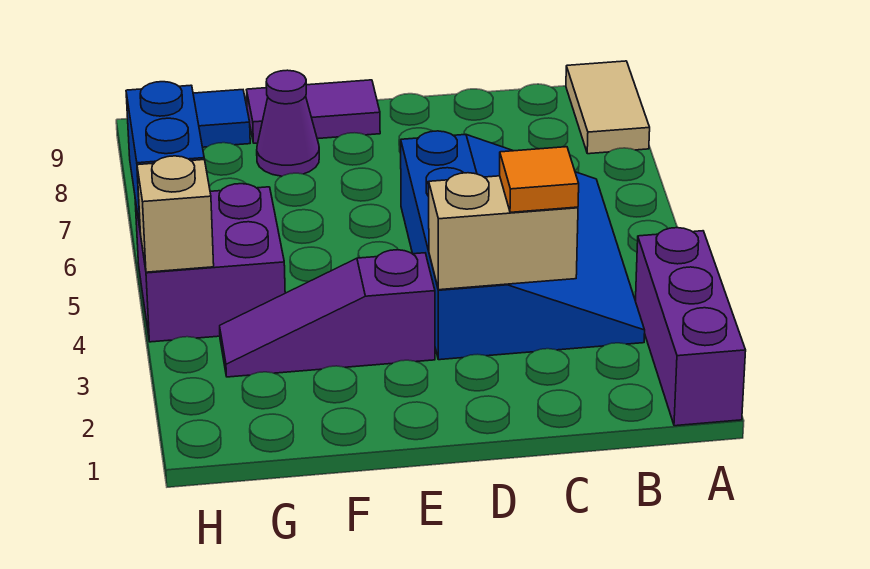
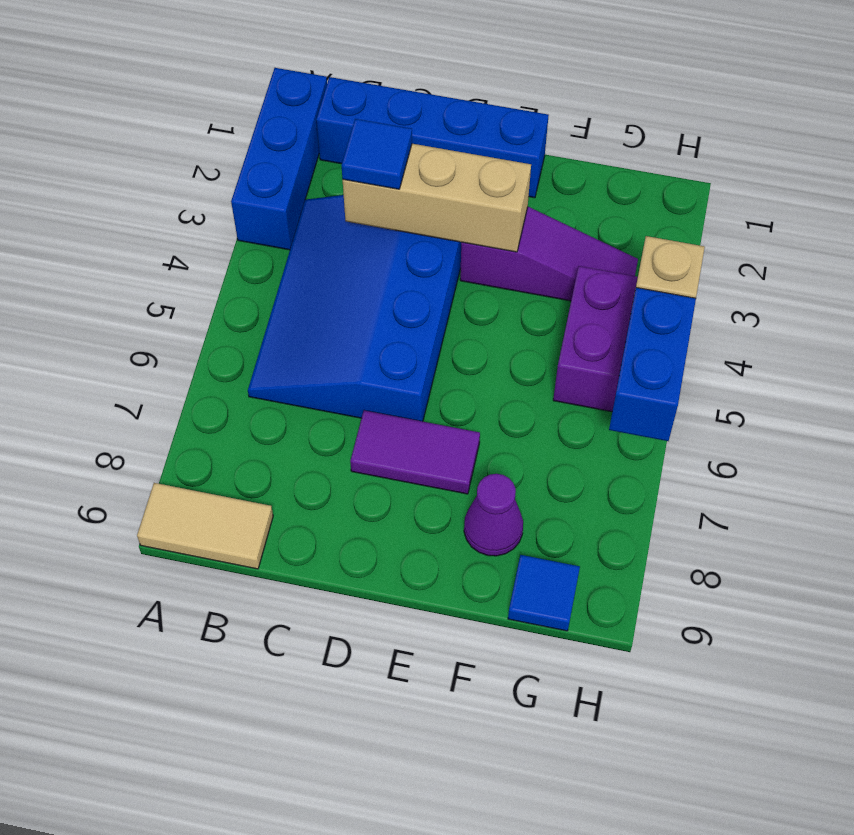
purple 1x3 brick [636,228,746,426] -> blue 1x3 brick [231,68,327,250]
tan 1x2 tile [566,61,650,154] -> tan 1x2 tile turned to [137,483,273,569]
none -> blue 1x4 brick [316,77,549,198]
tan 1x2 brick [429,173,578,290] -> tan 1x3 brick [343,144,531,252]
orange 1x1 tile [500,147,579,212] -> blue 1x1 tile [341,119,412,189]
purple 1x2 tile [247,80,380,143] -> purple 1x2 tile moved to [350,410,480,494]

